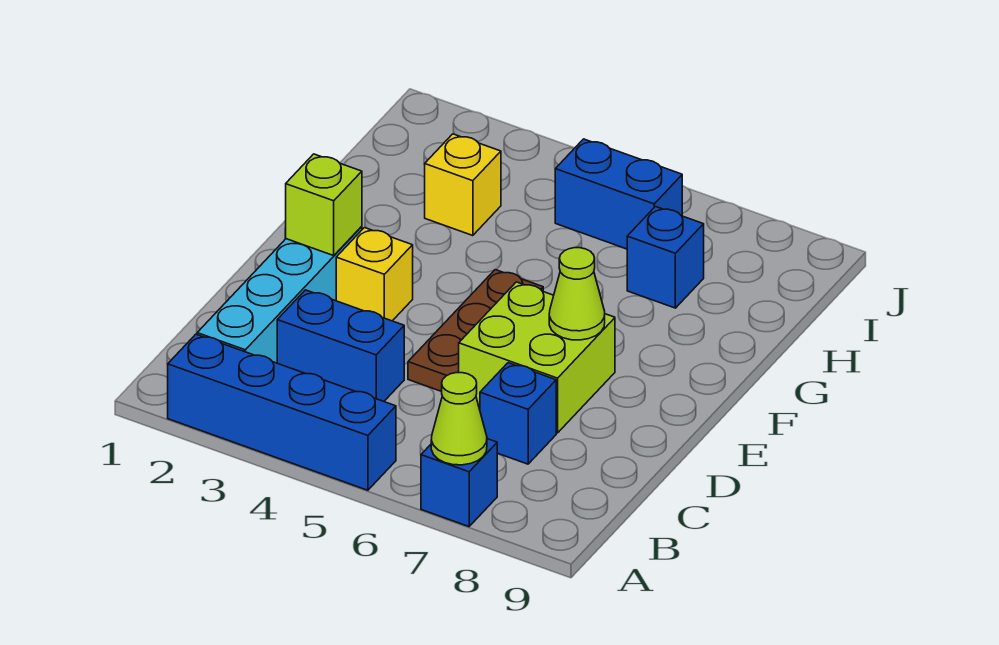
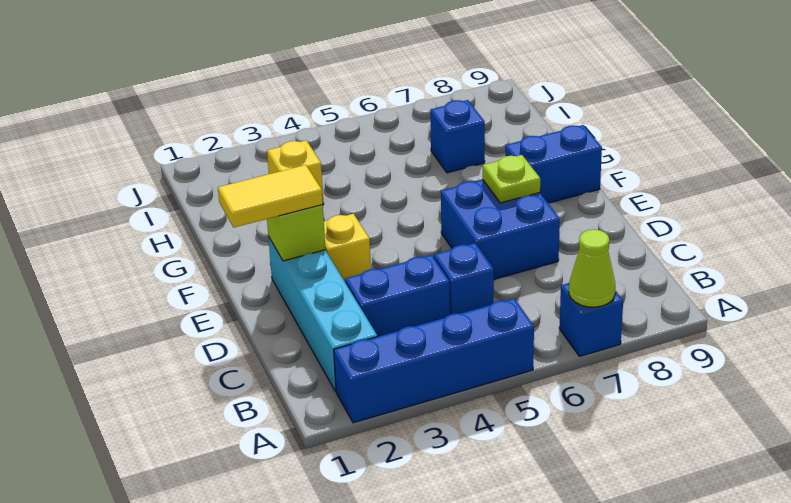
blue 1x1 brick [480,363,556,464] -> blue 1x1 brick moved to [434,243,494,315]
brown 1x3 plate [408,270,543,392] -> none
lime 2x2 brick [459,282,615,433] -> blue 2x2 brick [441,179,560,279]
none -> yellow 1x2 tile [218,165,323,228]
lime 1x1 cone [549,248,605,340] -> lime 1x1 plate [483,155,540,203]
blue 1x2 brick [555,139,682,249] -> blue 1x2 brick moved to [505,125,602,203]

